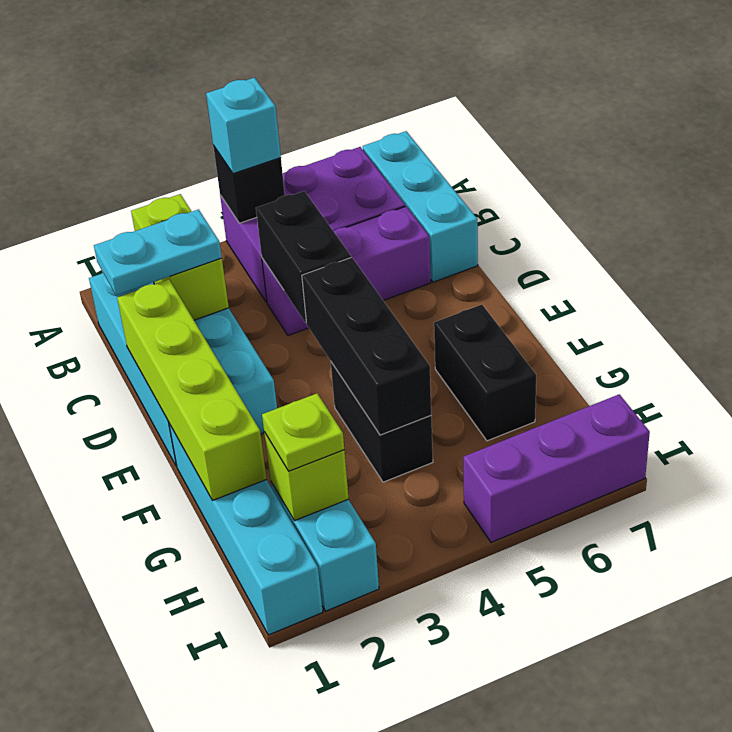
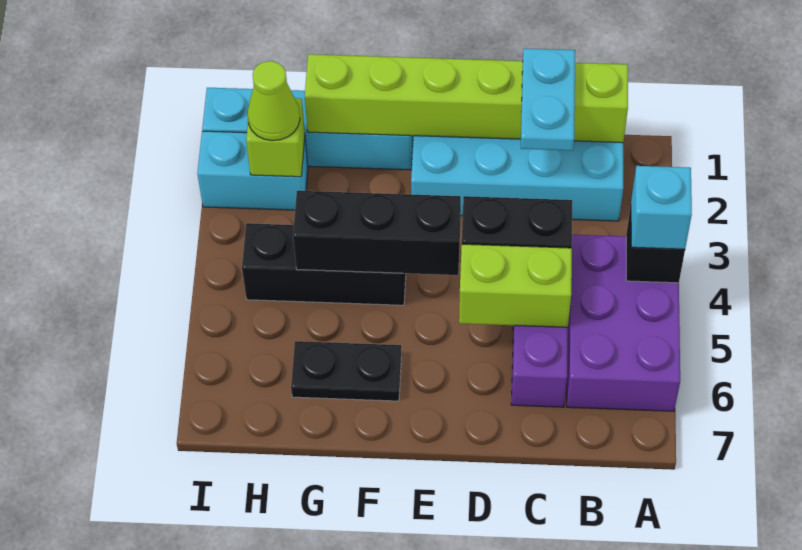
cyan 1x3 brick [363,131,478,282] -> none
lime 1x2 brick [131,194,229,320] -> lime 1x2 brick moved to [459,244,572,327]
lime 1x4 brick [117,279,267,500] -> lime 1x6 brick [305,54,628,143]
black 1x2 brick [331,362,433,482] -> black 1x3 brick [242,223,406,305]
black 1x2 brick [434,305,536,441] -> black 1x2 plate [291,341,401,401]
lime 1x1 plate [262,394,344,471] -> lime 1x1 cone [247,61,300,141]
purple 1x3 brick [463,394,650,542] -> none

